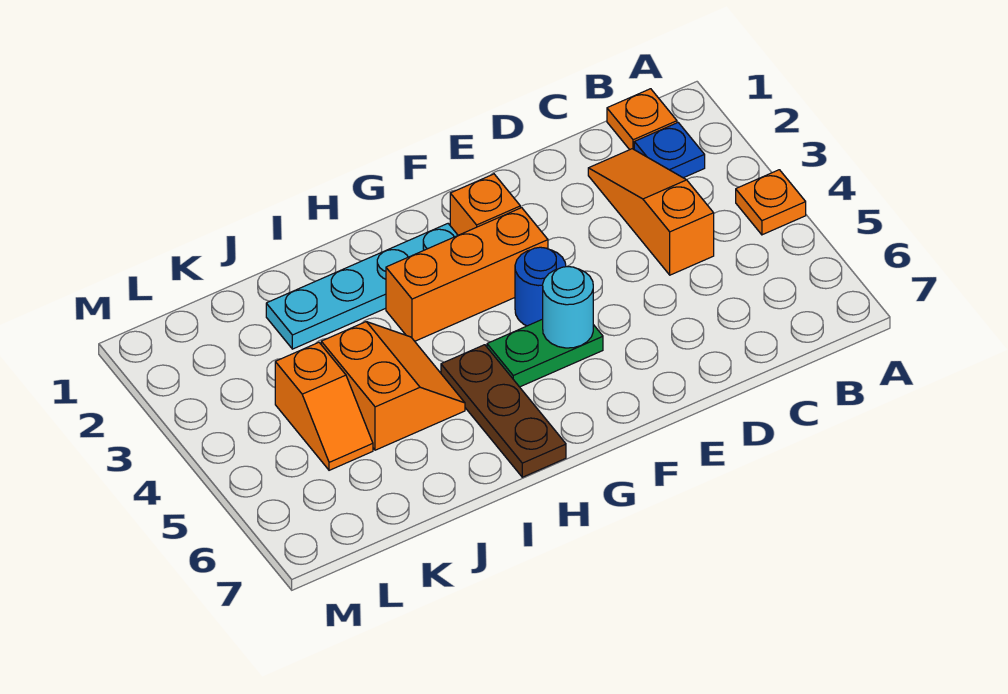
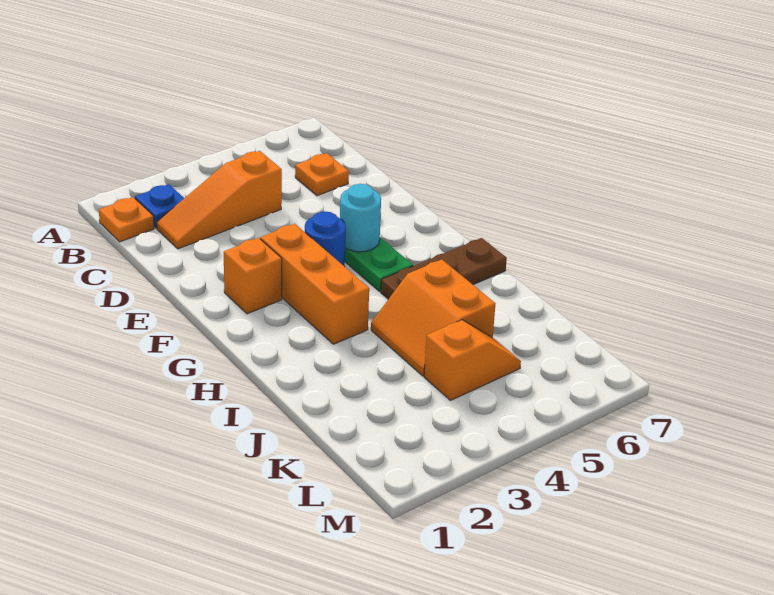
orange 1x1 plate [736,170,806,235] -> orange 1x1 plate moved to [295,153,349,196]
cyan 1x4 plate [266,224,458,349] -> none
orange 2x2 slope [321,322,465,450] -> orange 2x2 slope turned to [371,260,496,376]

